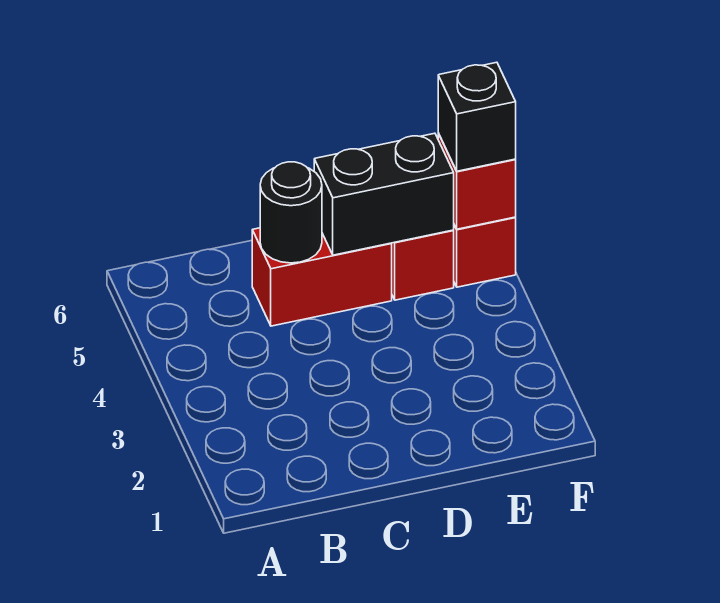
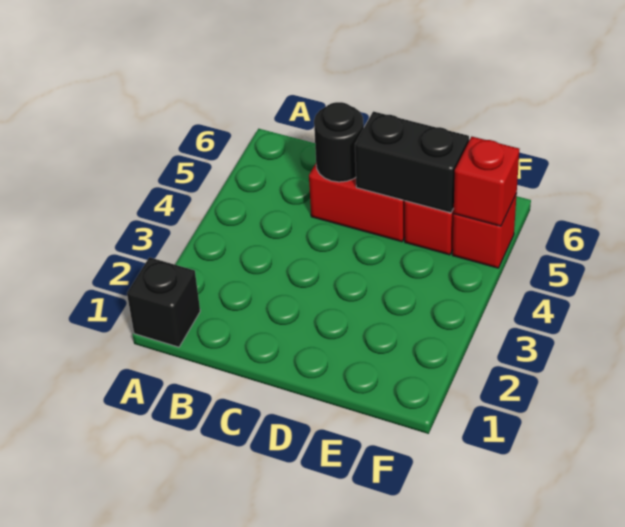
black 1x1 brick [438,62,516,171] -> black 1x1 brick moved to [127,257,200,347]

